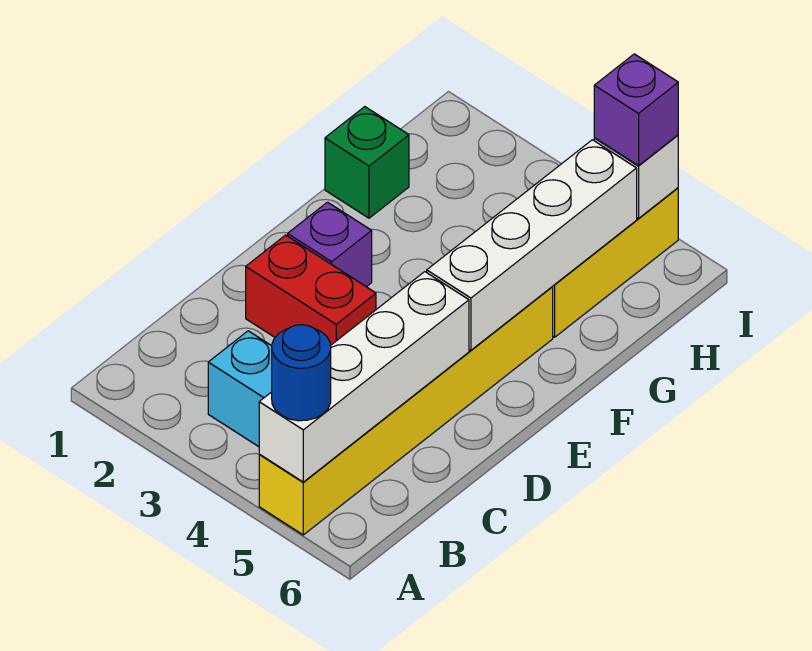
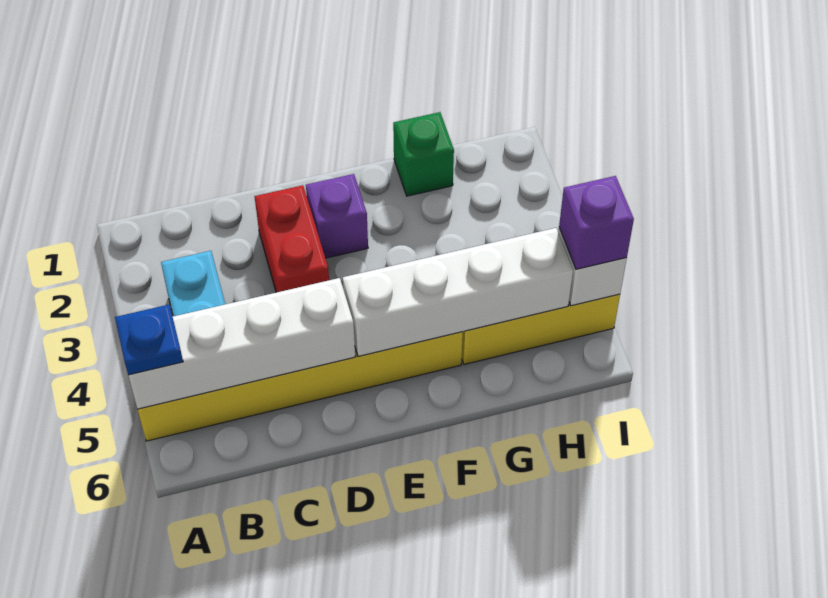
blue 1x1 round brick [272,325,331,421] -> blue 1x1 plate [115,305,183,375]

